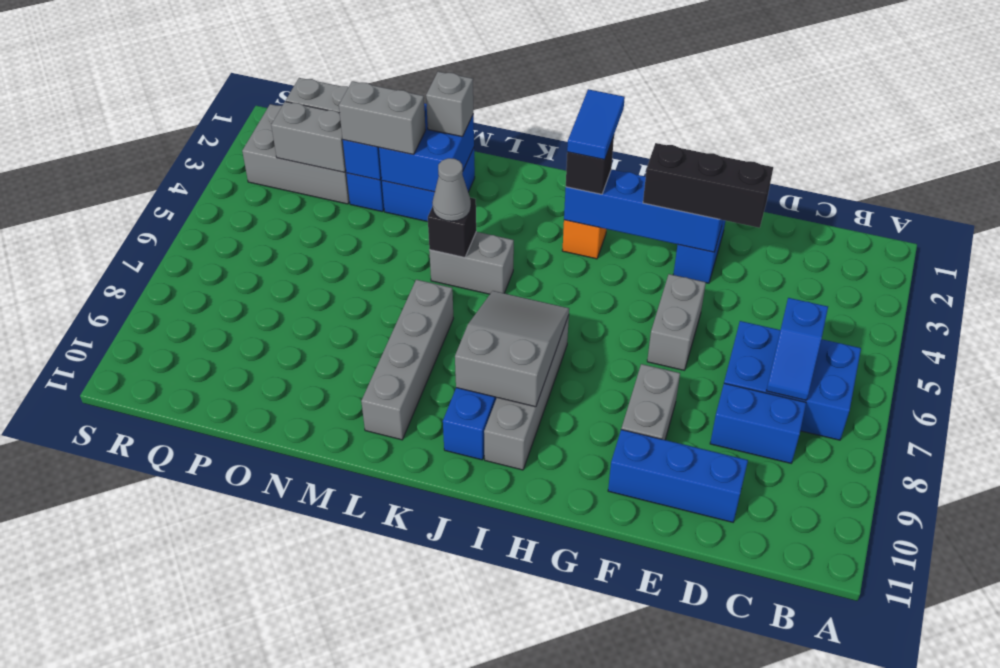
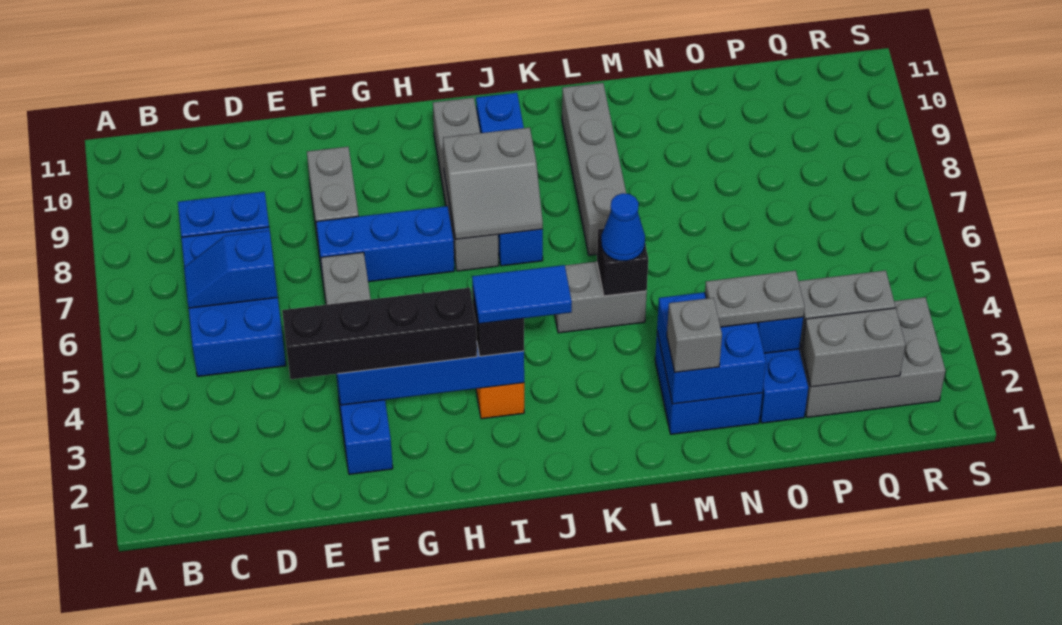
blue 2x3 brick [724,321,861,440] -> blue 2x3 brick turned to [181,227,286,376]
blue 1x2 slope [766,298,828,400] -> blue 1x2 slope turned to [184,230,278,308]
blue 1x3 brick [608,430,748,522] -> blue 1x3 brick moved to [316,206,454,282]
black 1x3 brick [643,143,773,228] -> black 1x4 brick [282,288,477,379]
blue 1x2 tile [567,89,625,160] -> blue 1x2 tile turned to [472,265,572,324]
grey 2x3 slope [455,291,569,407] -> grey 2x2 slope [443,127,543,239]
grey 1x1 cone [432,158,471,221] -> blue 1x1 cone [601,193,645,261]
grey 1x2 brick [339,81,425,154] -> grey 1x2 plate [705,270,805,327]

